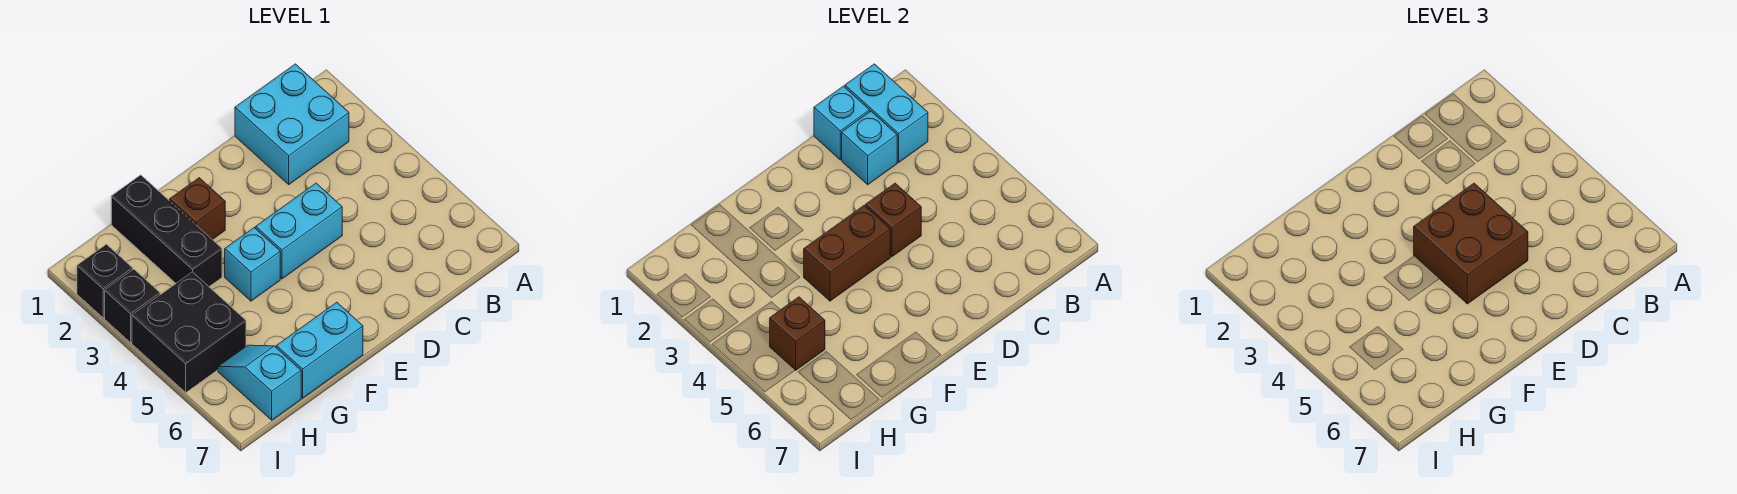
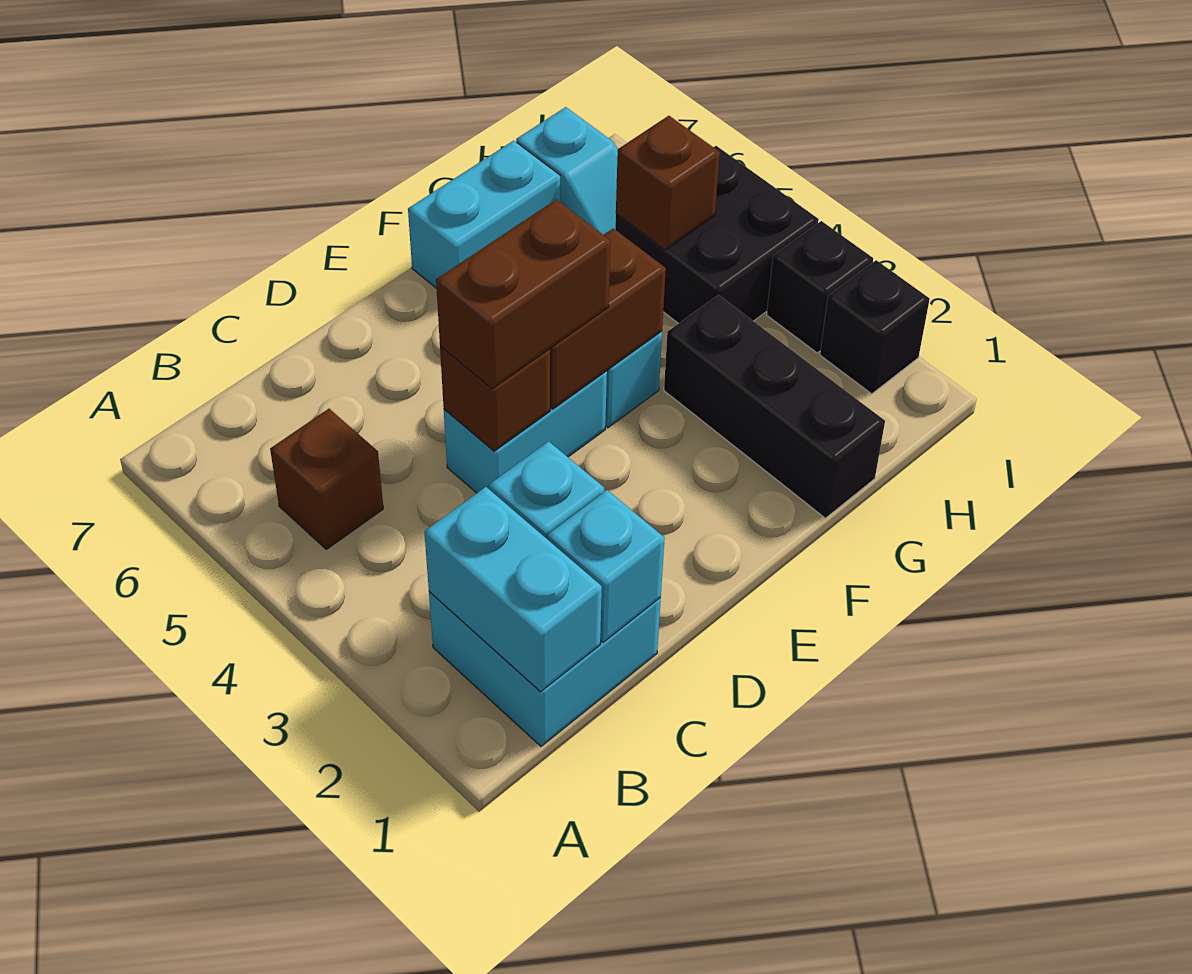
brown 2x2 brick [1414,183,1528,304] -> brown 1x2 brick [436,199,611,389]
brown 1x1 brick [170,178,225,240] -> brown 1x1 brick moved to [270,409,383,549]

